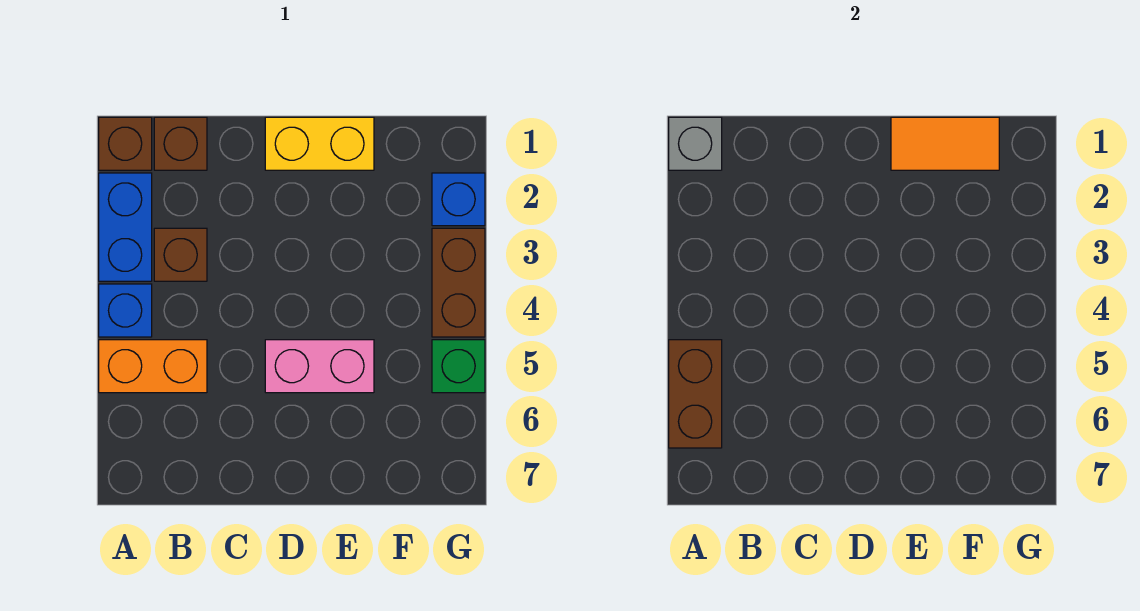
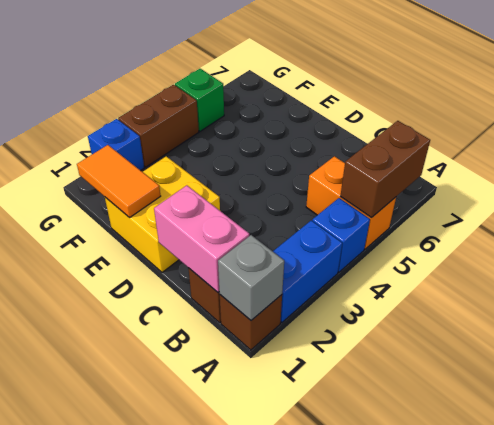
brown 1x1 brick [154,228,207,281] -> none
yellow 1x2 brick [265,117,374,170] -> yellow 2x2 brick [105,156,220,272]
pink 1x2 brick [265,340,374,393] -> pink 1x2 brick moved to [154,185,249,292]

